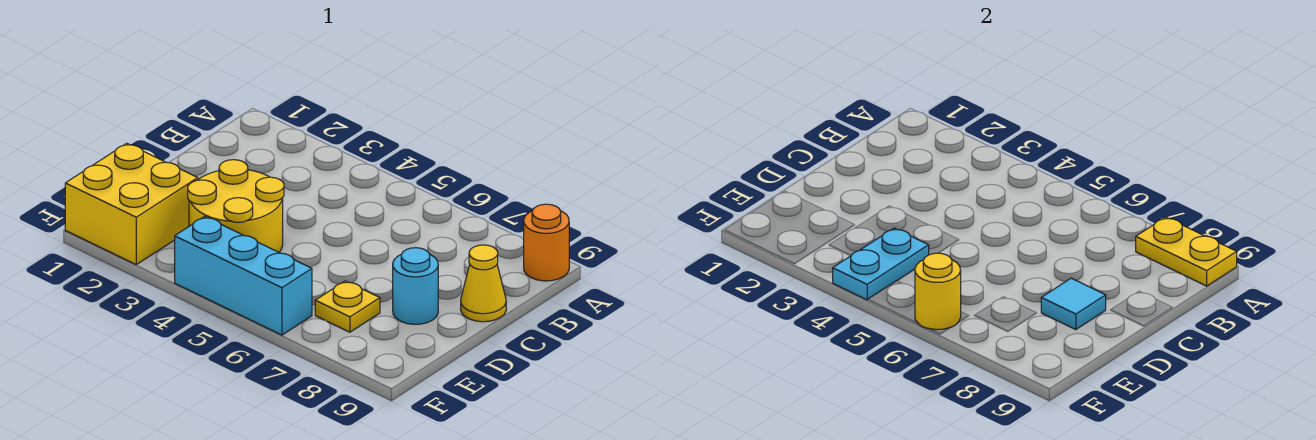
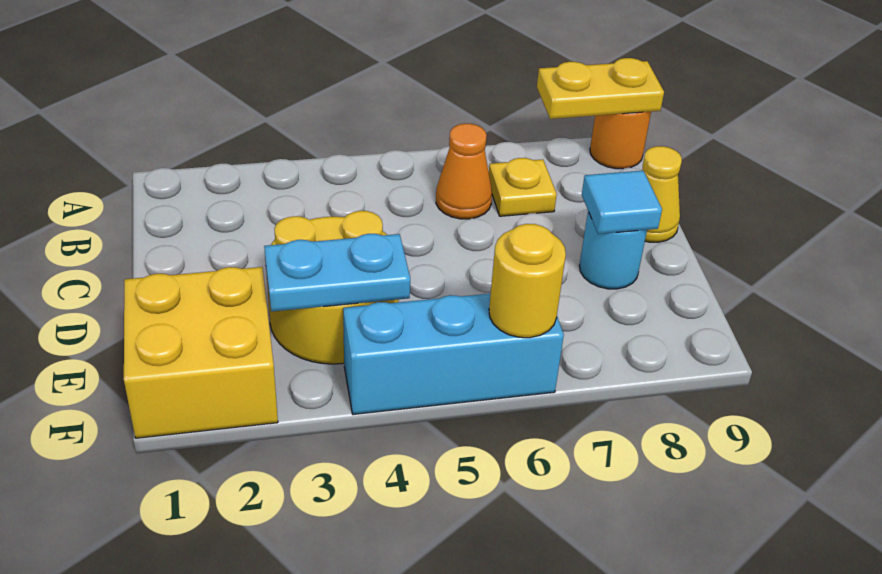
none -> orange 1x1 cone [436,123,492,219]
cyan 1x2 plate [833,228,929,300] -> cyan 1x2 plate turned to [264,234,410,312]
yellow 1x1 plate [315,281,380,332] -> yellow 1x1 plate moved to [489,158,557,216]

